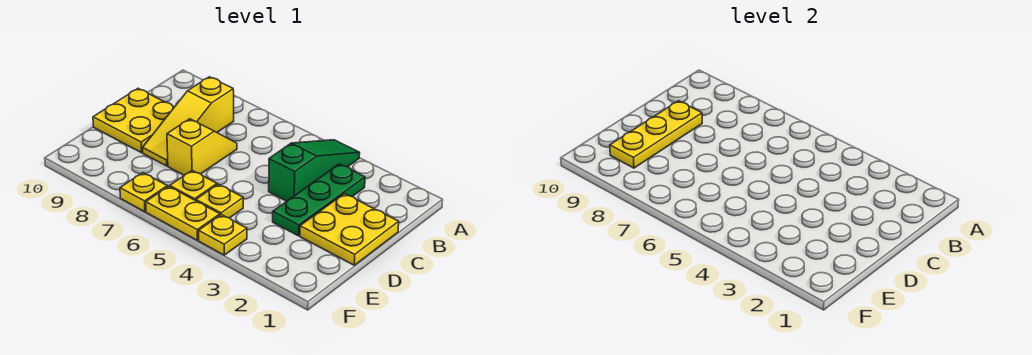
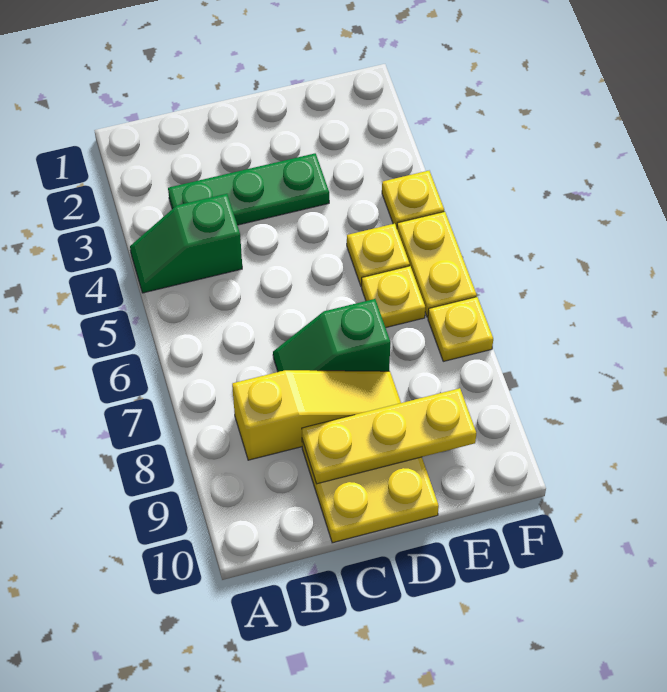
green 1x3 slope [269,140,360,201] -> green 1x2 slope [130,194,242,293]
yellow 2x2 plate [300,194,399,265] -> none
yellow 1x2 slope [167,119,237,175] -> green 1x2 slope [273,299,390,372]

